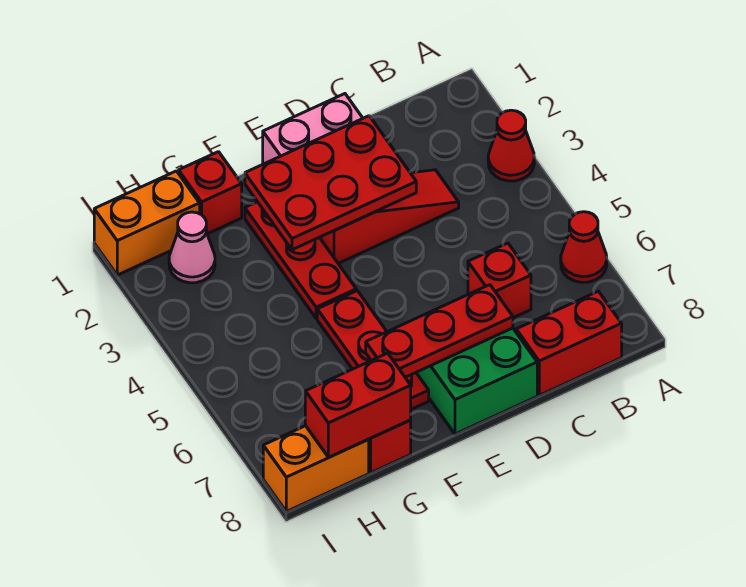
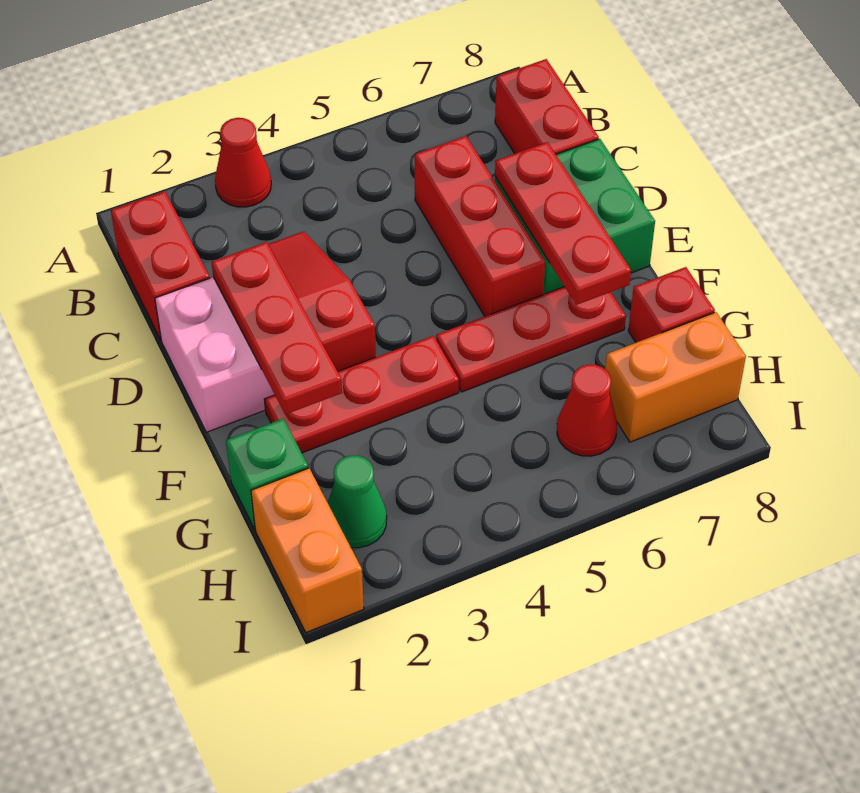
red 1x1 cone [561,212,607,282] -> red 1x1 cone moved to [557,364,617,456]
red 1x1 brick [468,243,531,318] -> red 1x3 brick [415,136,545,316]
red 2x3 plate [245,116,416,250] -> red 1x3 plate [211,242,342,414]
red 1x1 brick [179,152,242,234] -> green 1x1 brick [226,419,308,529]
red 1x2 brick [305,353,411,457] -> red 1x2 brick moved to [111,191,210,340]
pink 1x1 cone [169,212,215,283] -> green 1x1 cone [328,455,387,548]
orange 1x2 brick [263,426,369,512] -> orange 1x2 brick turned to [605,312,746,442]

